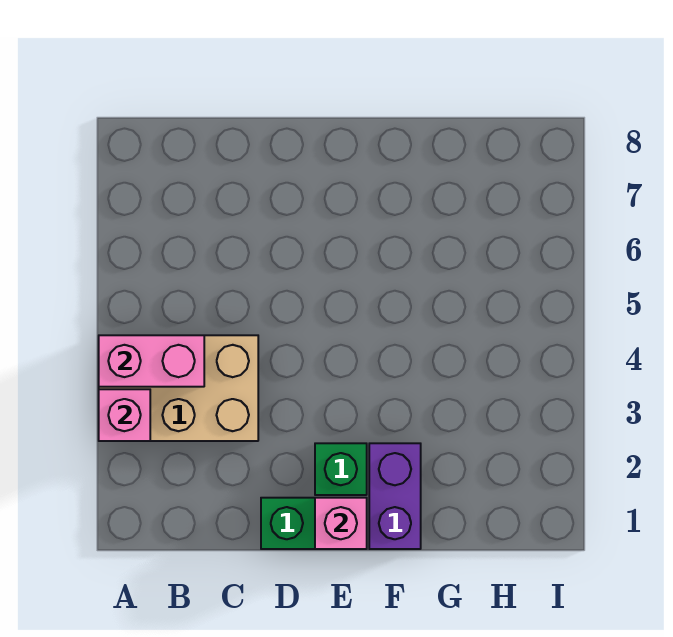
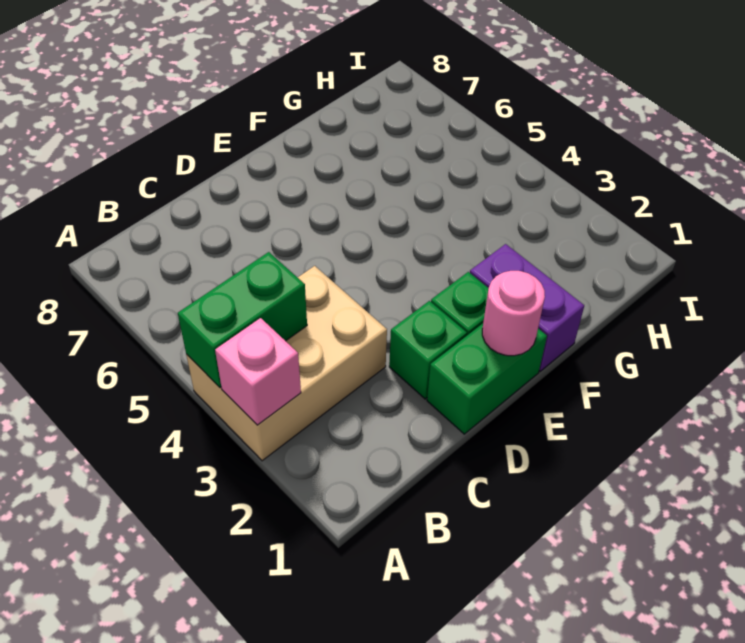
pink 1x2 brick [99,335,204,387] -> green 1x2 brick [178,252,307,388]
none -> green 1x1 brick [389,301,467,399]
pink 1x1 brick [315,498,367,549] -> pink 1x1 round brick [482,271,545,356]

